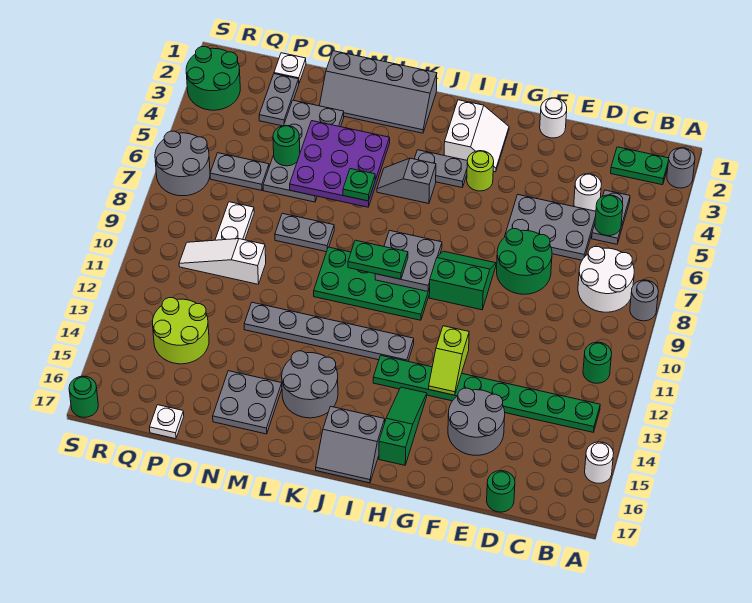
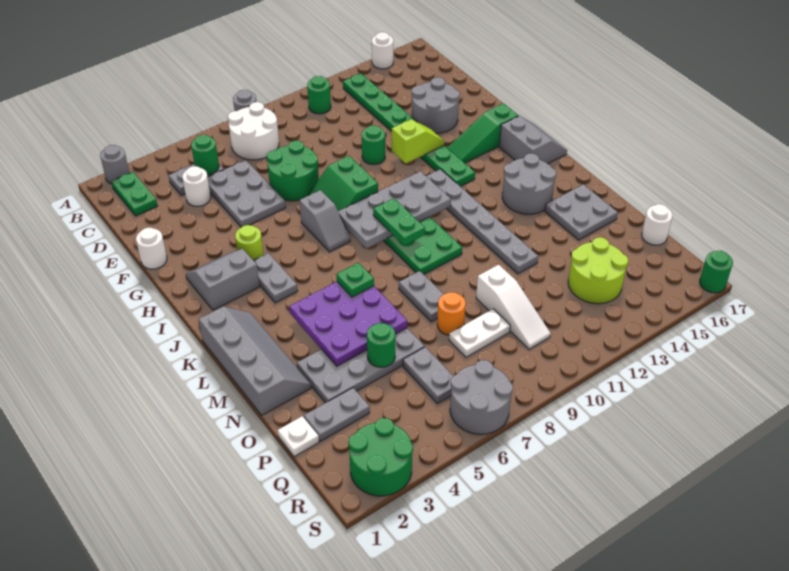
green 1x1 round brick [487,471,515,512] -> green 1x1 round brick moved to [361,125,385,165]
white 2x2 slope [444,100,509,172] -> grey 2x2 slope [186,249,260,310]
grey 2x2 plate [375,231,442,291] -> grey 2x4 plate [338,171,451,249]
grey 1x2 slope [377,158,436,204] -> grey 1x2 slope moved to [299,190,350,252]
none -> orange 1x1 round brick [437,292,466,335]
white 1x1 plate [150,405,184,439] -> white 1x1 round brick [642,204,672,245]

